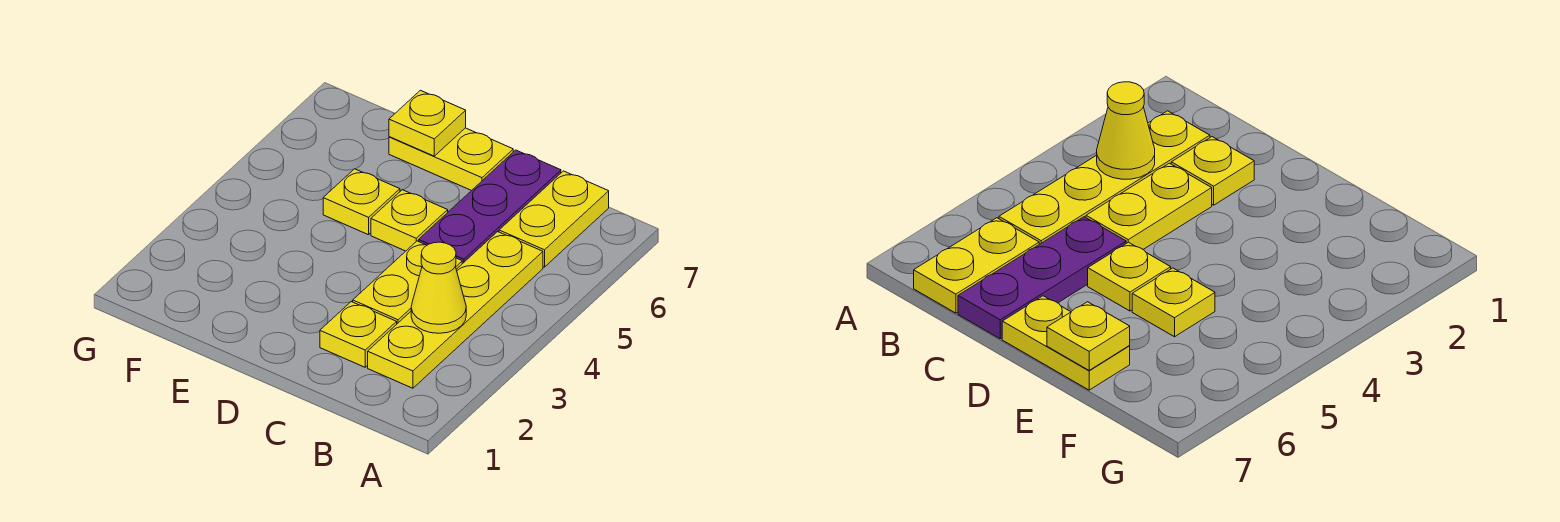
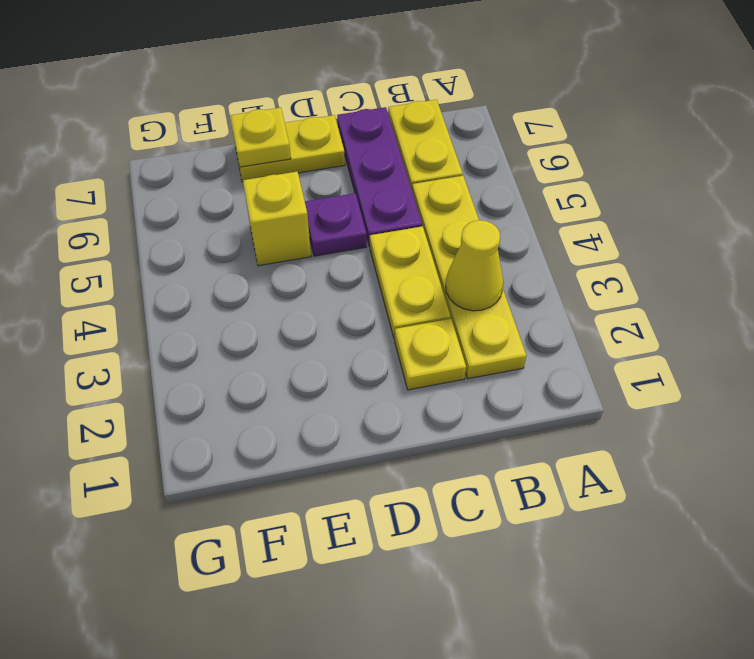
yellow 1x1 plate [371,190,448,251] -> purple 1x1 plate [305,193,367,256]
yellow 1x1 plate [323,169,400,235] -> yellow 1x1 brick [243,172,311,266]

